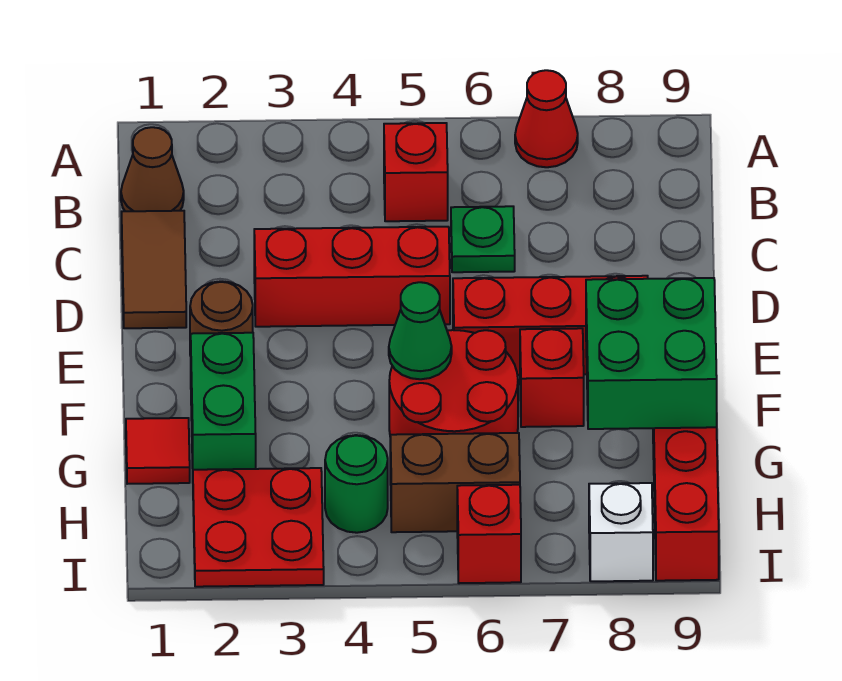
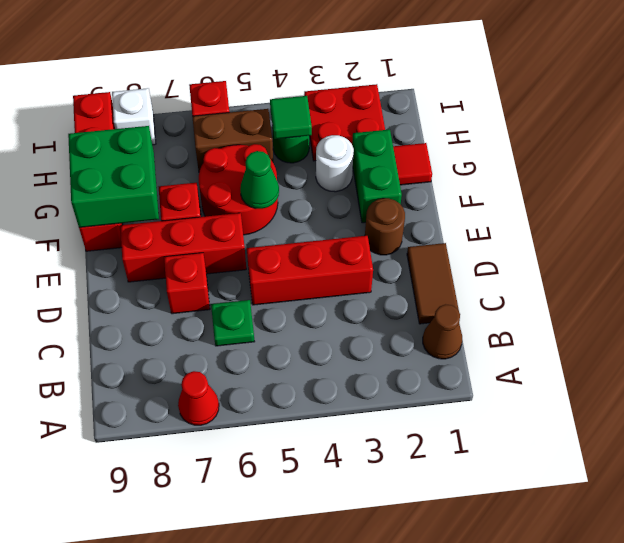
red 1x1 brick [384,123,448,221] -> red 1x1 brick moved to [164,253,210,314]
none -> white 1x1 round brick [316,135,354,192]
none -> green 1x1 tile [270,96,312,139]

